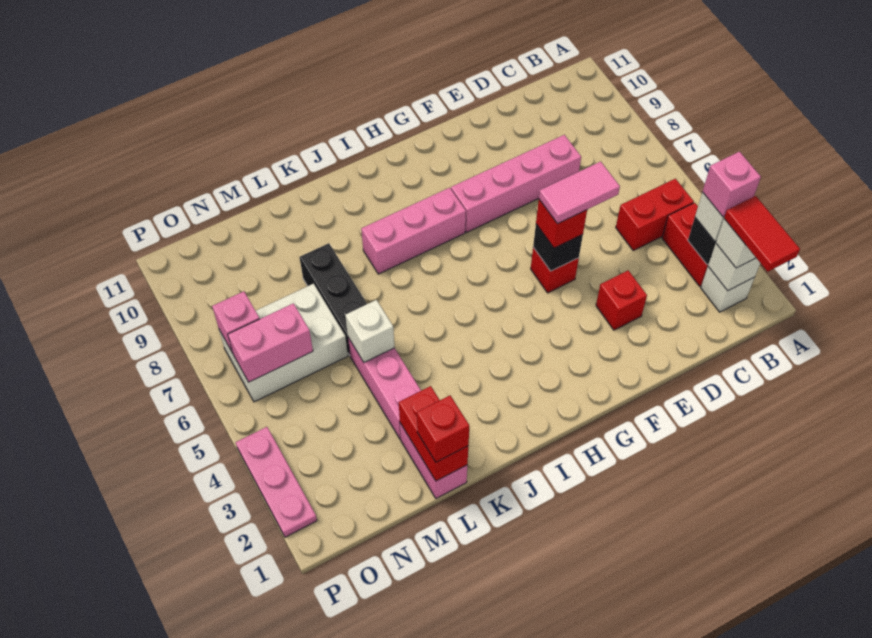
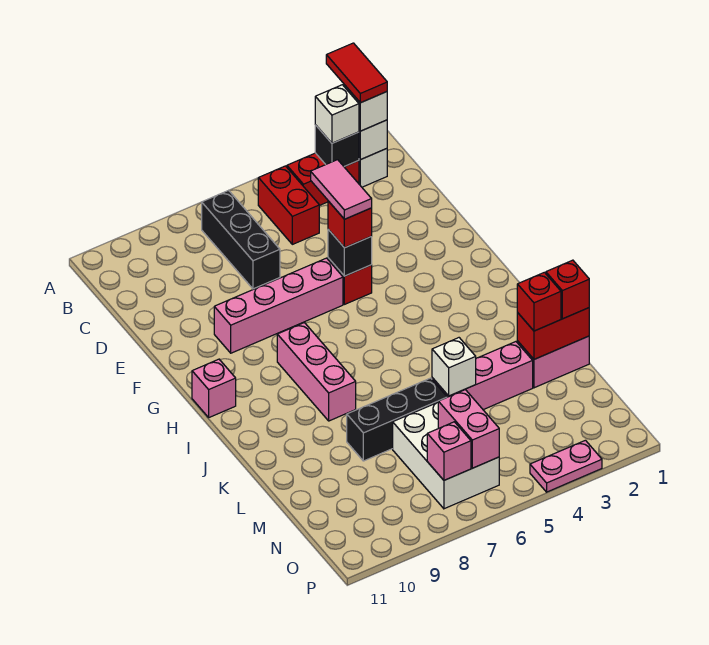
red 1x2 tile [724,196,800,272] -> red 1x2 tile turned to [326,43,387,103]
pink 1x1 brick [703,152,761,217] -> pink 1x1 brick moved to [192,359,236,417]
none -> black 1x3 brick [202,190,280,289]
pink 1x4 brick [451,135,581,232] -> pink 1x4 brick turned to [214,258,343,353]
red 1x1 brick [596,270,647,330] -> red 1x1 brick moved to [517,272,561,331]
pink 1x3 plate [236,427,317,537] -> pink 1x2 plate [530,440,602,492]

